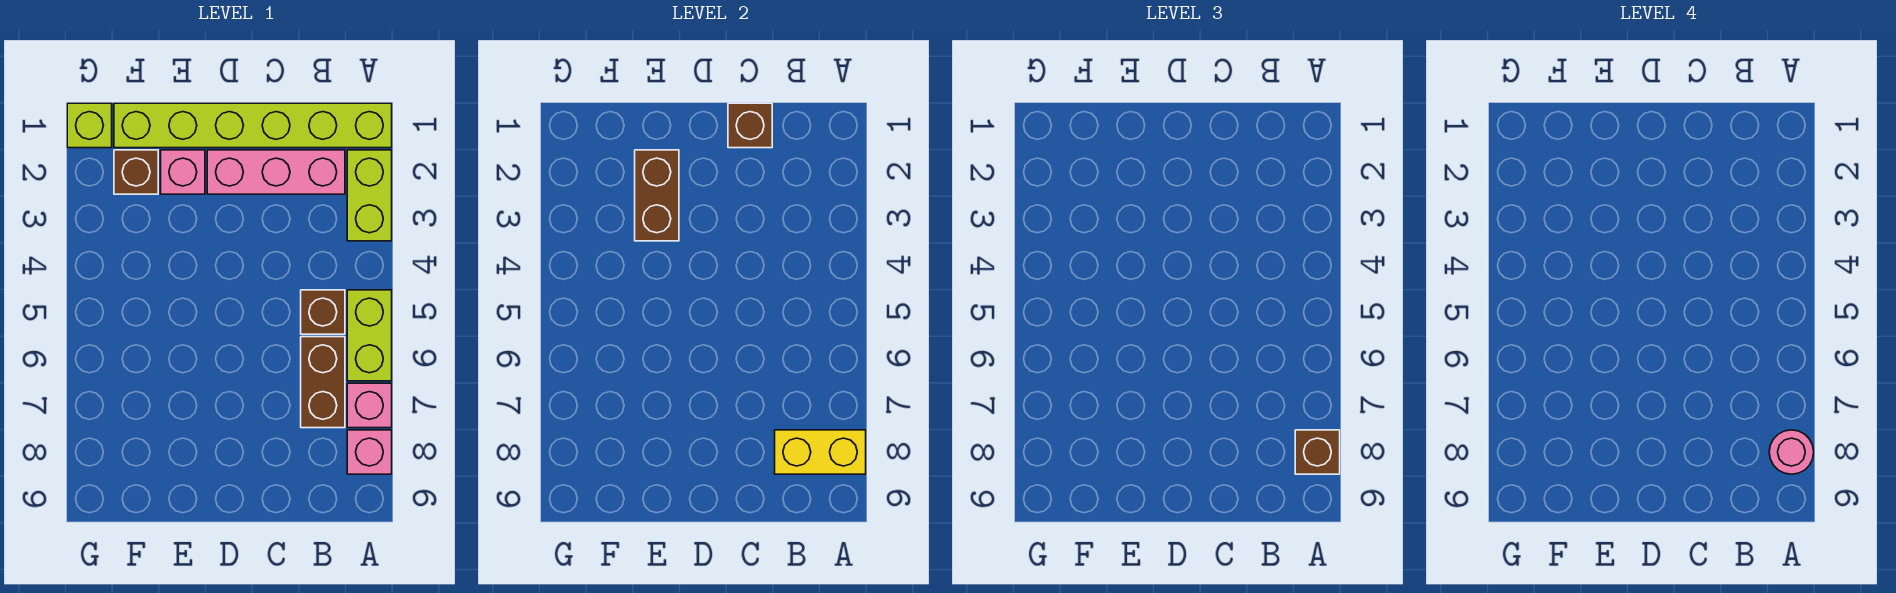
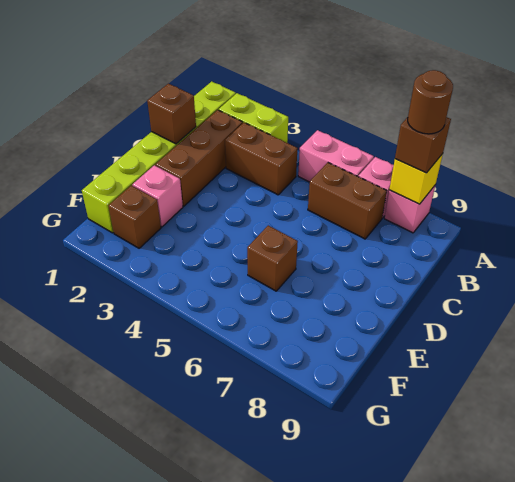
lime 1x2 brick [347,290,392,381] -> pink 1x2 brick [298,130,374,182]
yellow 1x2 brick [775,430,866,474] -> yellow 1x1 brick [389,154,443,204]
pink 1x1 round brick [1769,430,1814,474] -> brown 1x1 round brick [408,70,453,134]
pink 1x3 brick [207,150,345,194] -> brown 1x3 brick [155,110,243,206]
brown 1x1 brick [301,290,345,334] -> brown 1x1 brick moved to [247,225,298,291]
brown 1x2 brick [635,150,679,241] -> brown 1x2 brick moved to [225,123,298,195]
lime 1x1 brick [67,103,112,148] -> none

